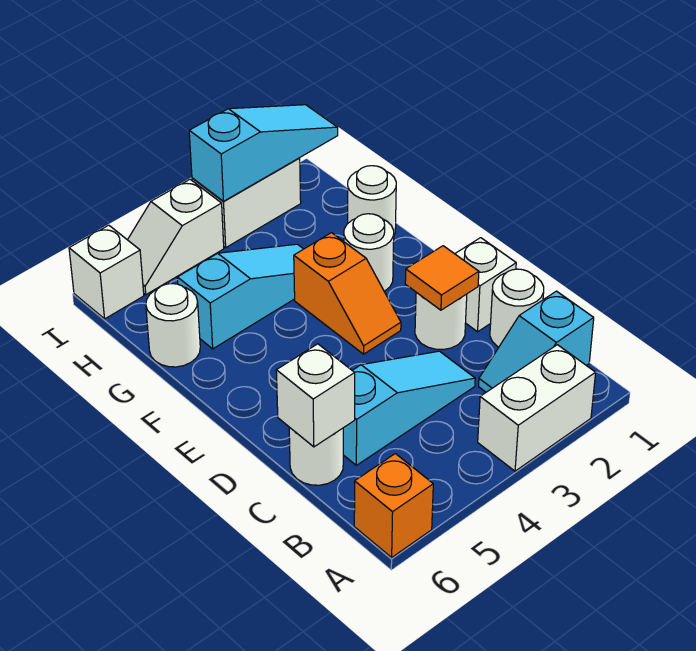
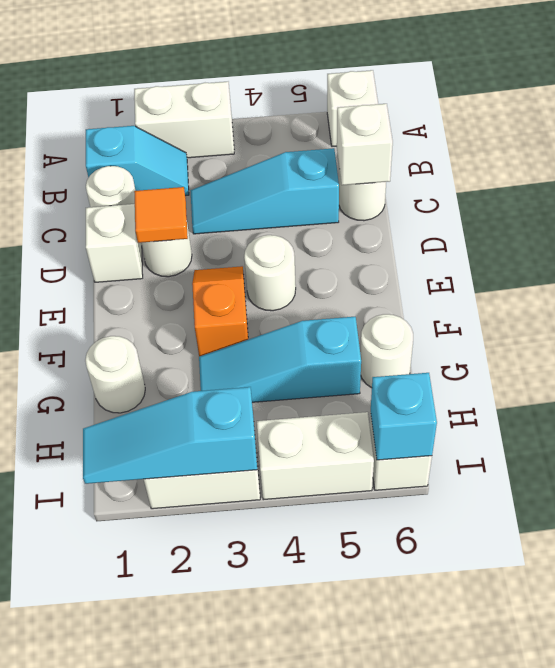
orange 1x1 brick [354,454,433,557] -> white 1x1 brick [327,70,378,146]
white 1x1 round brick [344,214,394,291] -> white 1x1 round brick moved to [244,235,296,311]
white 1x2 slope [128,180,224,295] -> white 1x2 brick [257,412,374,500]
none -> cyan 1x1 brick [371,373,437,460]

